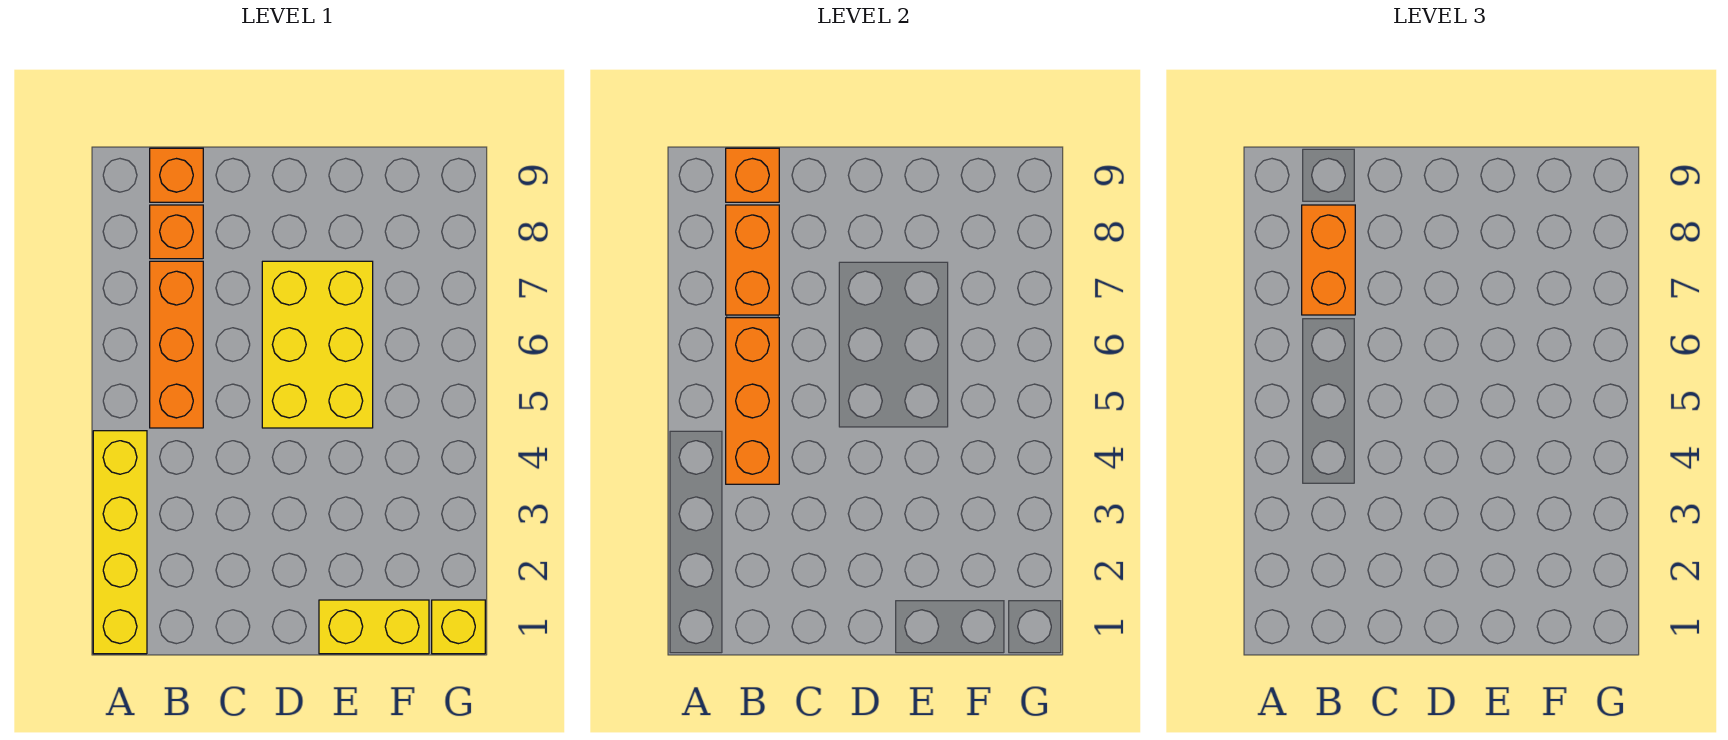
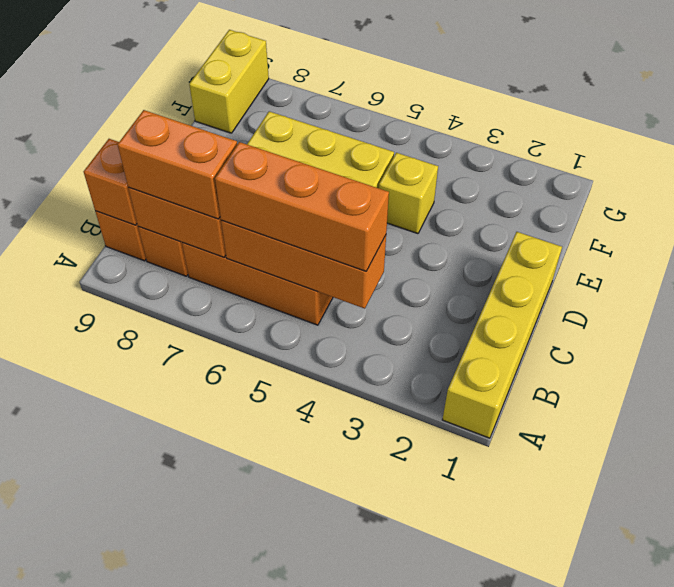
yellow 1x4 brick [93,431,147,654] -> yellow 1x4 brick turned to [442,232,562,438]
none -> orange 1x3 brick [215,142,389,271]
yellow 1x2 brick [319,600,429,654] -> yellow 1x2 brick moved to [189,30,269,133]
yellow 1x1 brick [432,600,485,654] -> yellow 1x1 brick moved to [379,153,438,234]

